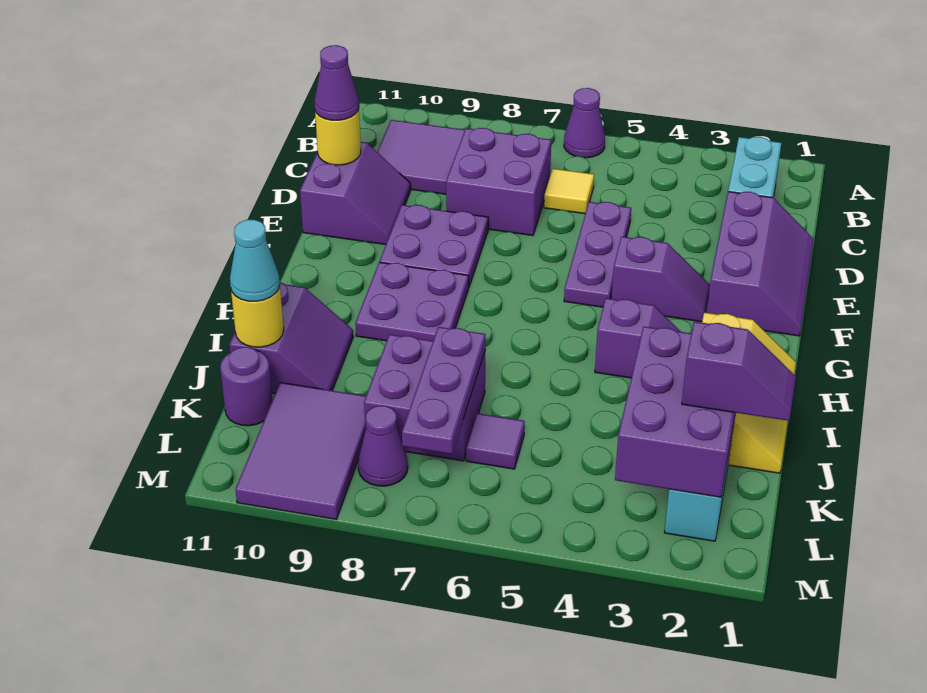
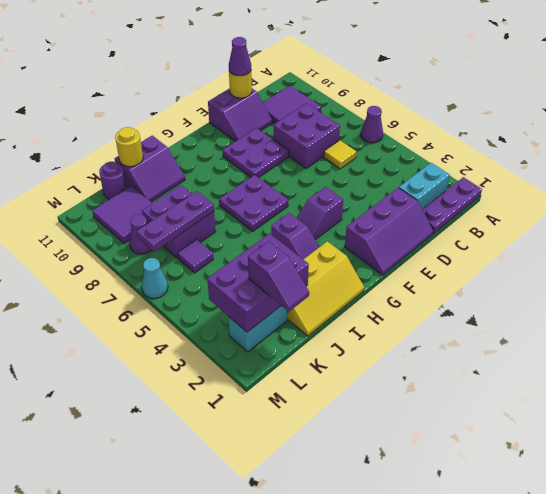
purple 1x3 plate [564,202,631,307] -> purple 1x3 plate moved to [422,177,482,234]
purple 1x2 slope [612,237,710,322] -> purple 1x2 slope turned to [297,187,343,240]
purple 2x2 plate [355,262,469,341] -> purple 2x2 plate moved to [219,175,288,231]
cyan 1x1 cone [230,220,280,301] -> cyan 1x1 cone moved to [142,258,168,298]
purple 2x3 tile [235,383,366,519] -> purple 2x2 tile [92,186,152,244]

